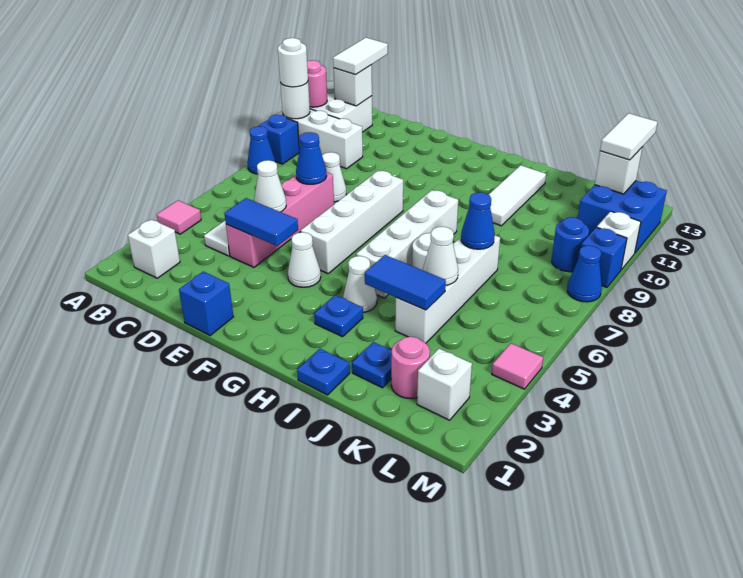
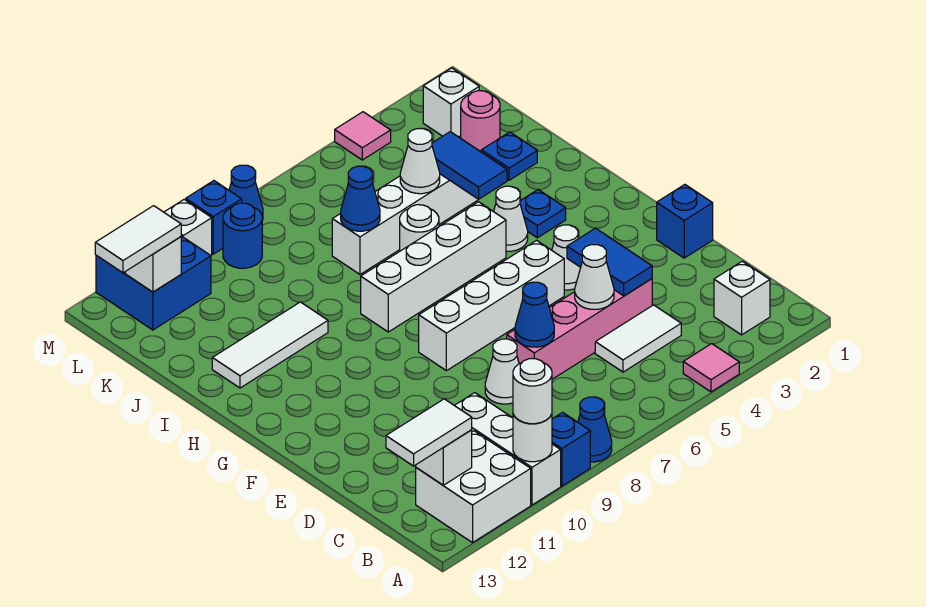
pink 1x1 round brick [307,60,327,107] -> none
blue 1x1 plate [297,349,350,395] -> none

